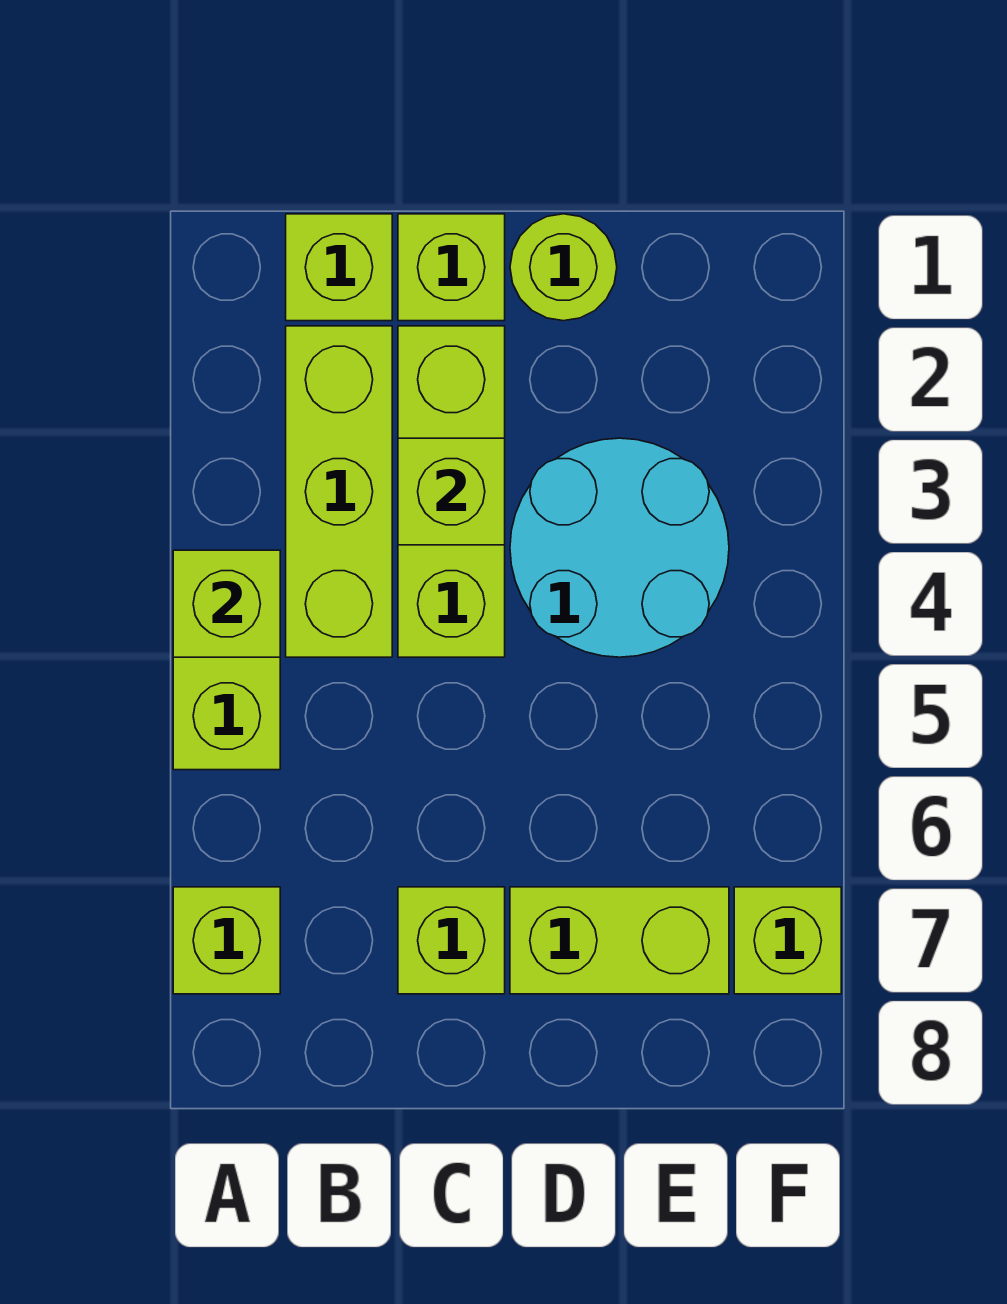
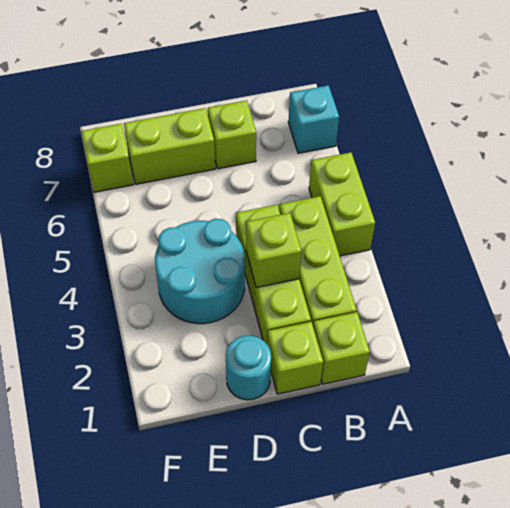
lime 1x1 brick [173,550,280,657] -> none
lime 1x1 brick [173,887,280,994] -> cyan 1x1 brick [288,85,339,153]
lime 1x1 round brick [510,214,617,321] -> cyan 1x1 round brick [226,335,271,400]

